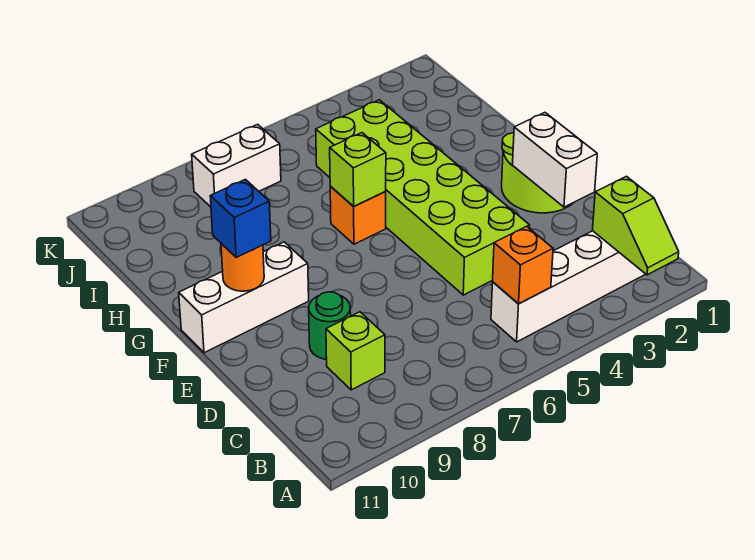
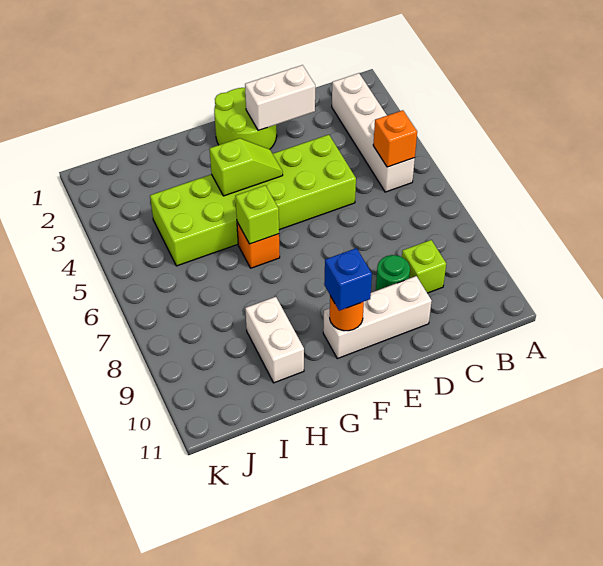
lime 1x2 slope [592,176,679,275] -> lime 1x2 slope moved to [210,138,283,196]
white 1x3 brick [179,242,309,353] -> white 1x3 brick turned to [323,276,432,359]
white 1x2 brick [192,124,281,207] -> white 1x2 brick moved to [245,297,304,383]

